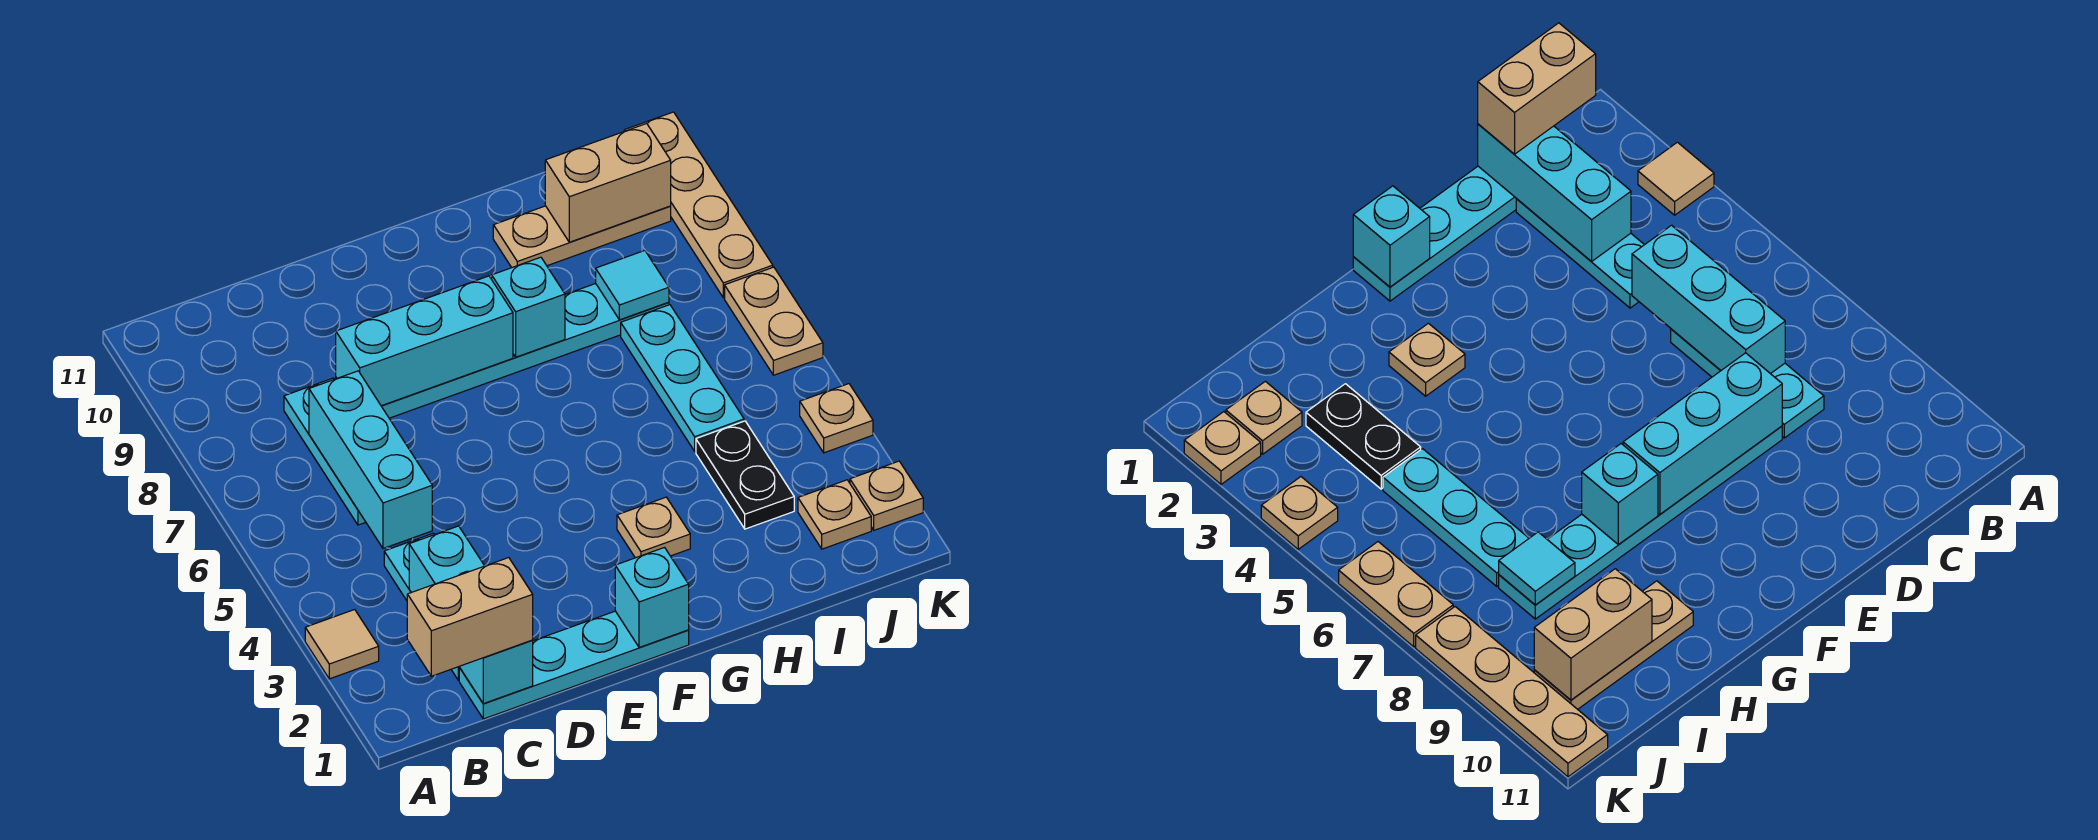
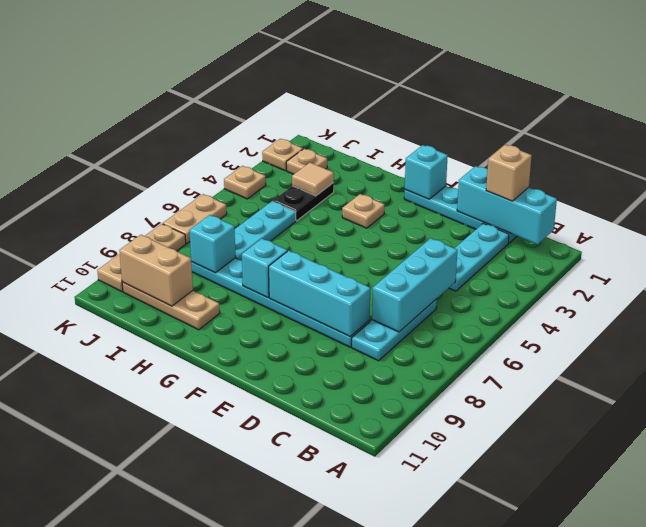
tan 1x1 tile [305,610,379,679] -> tan 1x1 tile moved to [292,163,334,196]
tan 1x2 brick [407,558,533,676] -> tan 1x1 brick [486,145,532,201]
cyan 1x3 brick [409,526,533,704] -> cyan 1x3 brick turned to [457,166,557,244]
cyan 1x1 tile [596,251,669,320] -> cyan 1x1 brick [189,215,236,273]
tan 1x4 plate [624,112,773,298] -> tan 1x3 plate [97,224,186,292]

